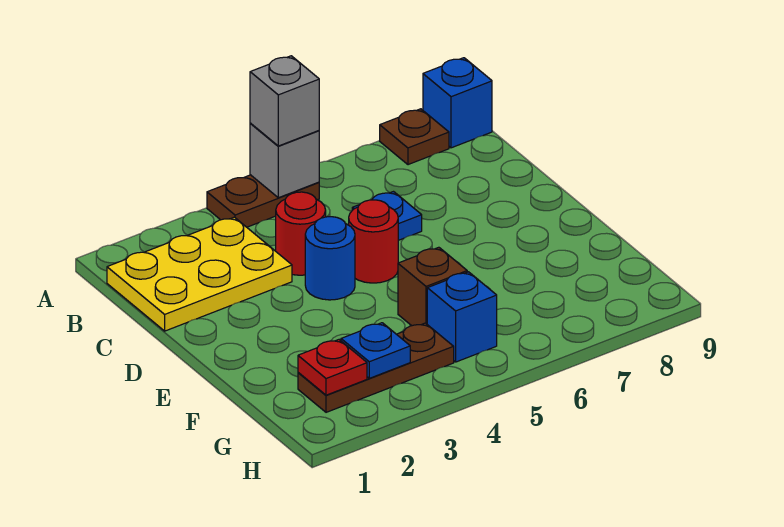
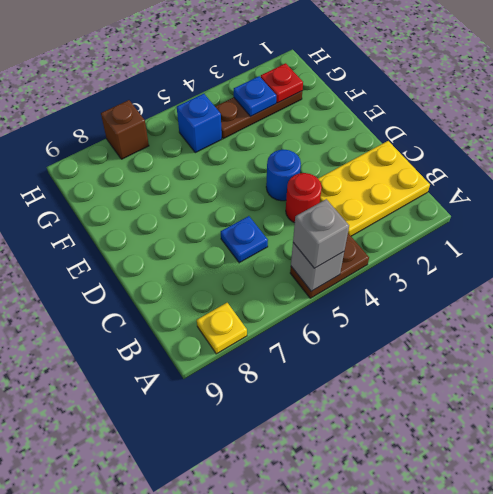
brown 1x1 plate [380,109,449,165] -> yellow 1x1 plate [197,303,247,354]
blue 1x1 brick [423,58,492,148] -> none
red 1x1 round brick [349,200,398,283] -> none
brown 1x1 brick [398,247,467,326] -> brown 1x1 brick moved to [101,100,149,159]

